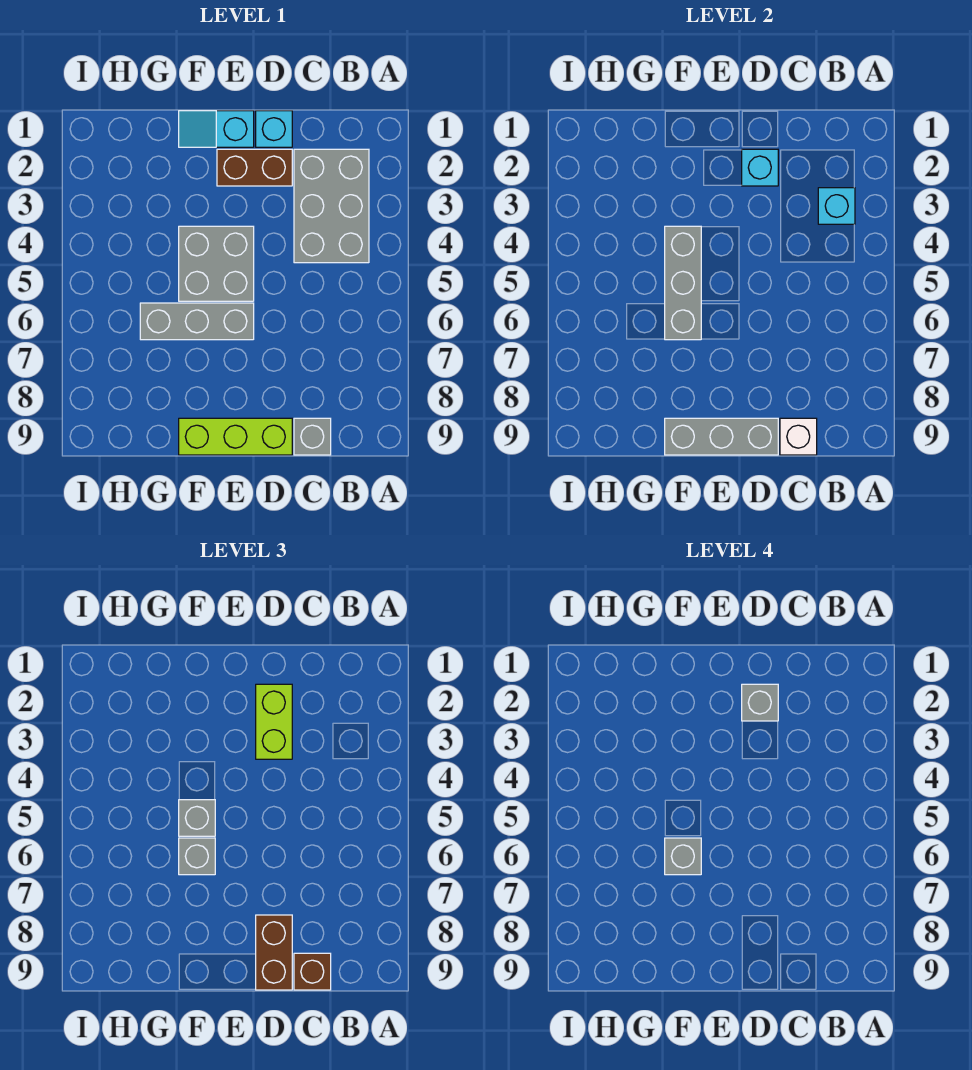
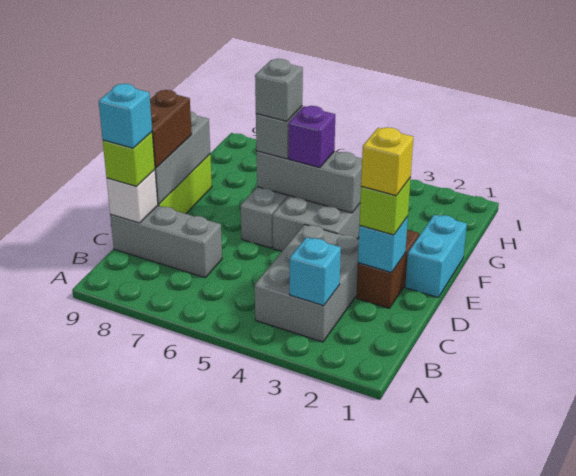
grey 2x3 brick [294,149,369,263] -> grey 2x3 brick turned to [255,225,359,342]
grey 1x1 brick [294,418,331,455] -> grey 1x3 brick [110,206,222,278]
brown 1x1 brick [294,953,331,990] -> lime 1x1 brick [103,132,155,187]
cyan 1x1 brick [256,111,292,147] -> cyan 1x1 brick moved to [99,84,152,148]
lime 1x2 brick [256,684,292,759] -> lime 1x1 brick [359,177,411,235]
grey 1x1 brick [742,684,778,721] -> yellow 1x1 brick [361,127,413,196]
brown 1x2 brick [256,915,292,990] -> brown 1x2 brick turned to [150,90,192,168]
cyan 1x2 slope [179,111,254,147] -> cyan 1x2 brick [405,215,467,297]
grey 1x1 brick [179,800,215,836] -> purple 1x1 brick [289,106,335,168]

